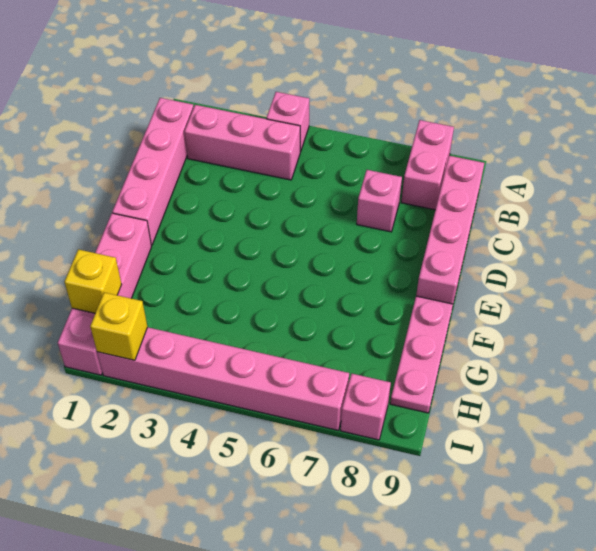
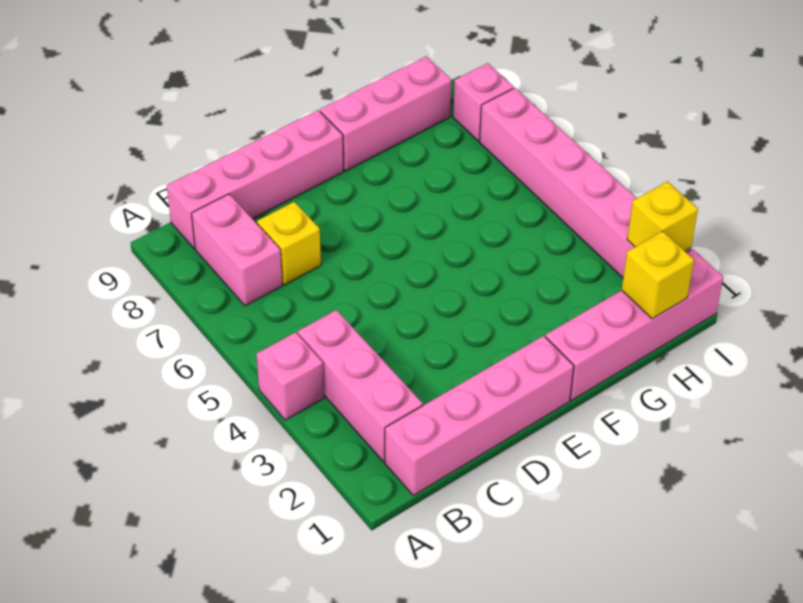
pink 1x2 brick [401,120,454,210] -> pink 1x2 brick turned to [192,194,282,306]
pink 1x1 brick [357,170,402,232] -> yellow 1x1 brick [257,202,321,285]
pink 1x3 plate [390,296,453,413] -> pink 1x3 brick [320,56,451,171]

